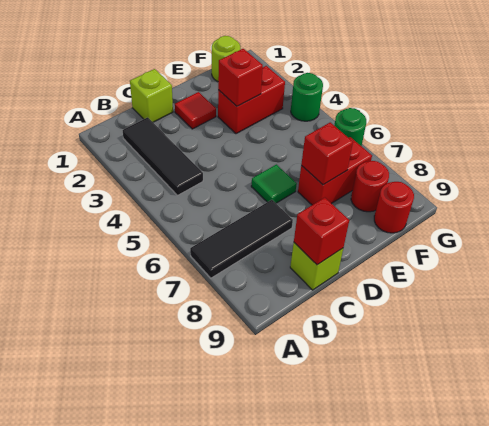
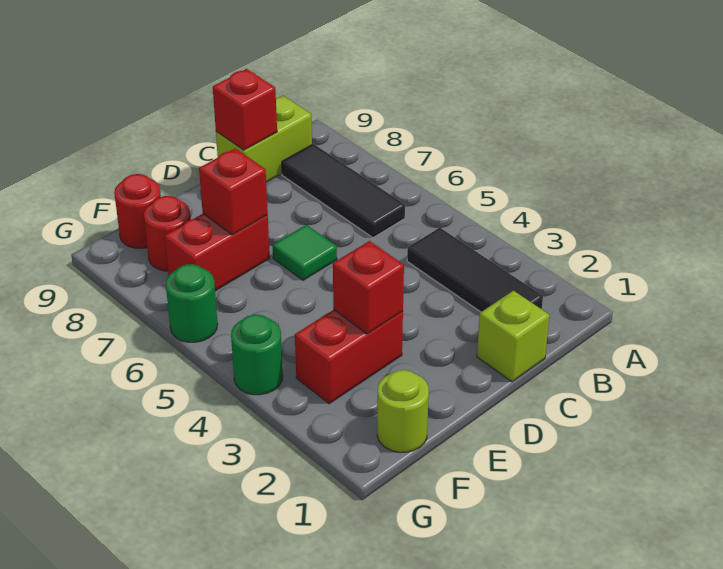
black 1x3 tile [190,200,293,278] -> black 1x3 tile turned to [282,144,405,238]
lime 1x1 brick [290,243,343,290] -> lime 1x2 brick [216,96,312,182]
red 1x1 tile [175,92,216,129] -> none

